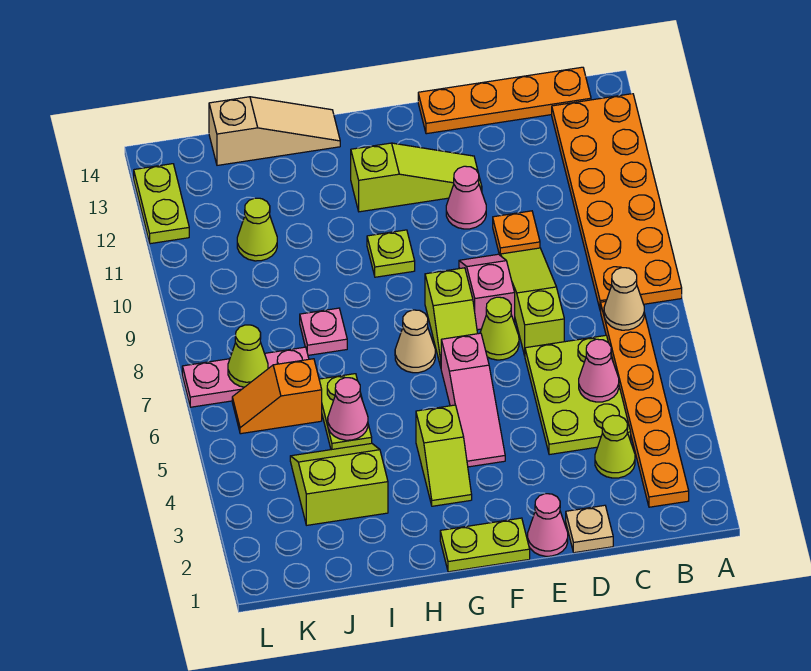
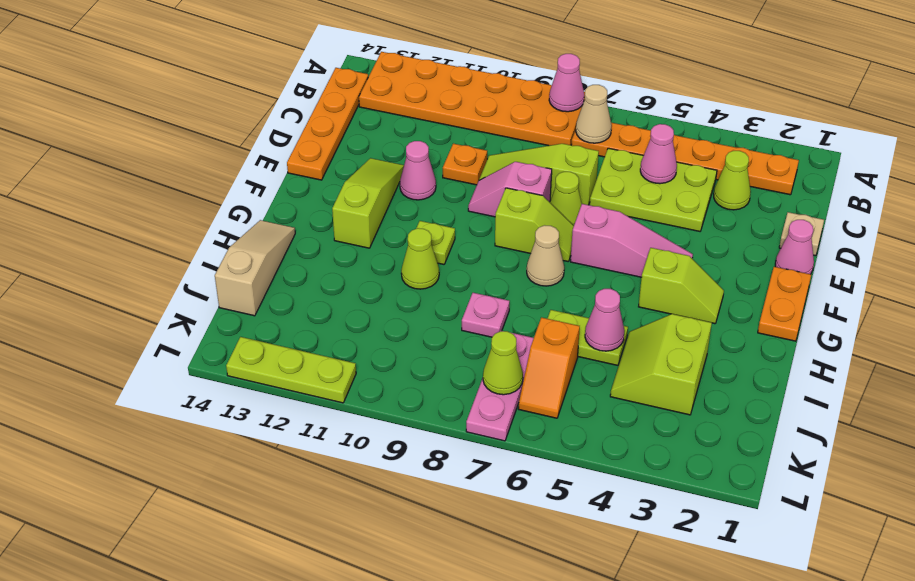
none -> pink 1x1 cone [549,54,584,112]
lime 1x2 plate [440,518,530,572] -> orange 1x2 plate [758,267,811,341]
lime 1x1 cone [237,198,277,261] -> lime 1x1 cone moved to [401,228,439,289]
lime 1x2 plate [134,164,189,244] -> lime 1x3 plate [226,337,356,403]

